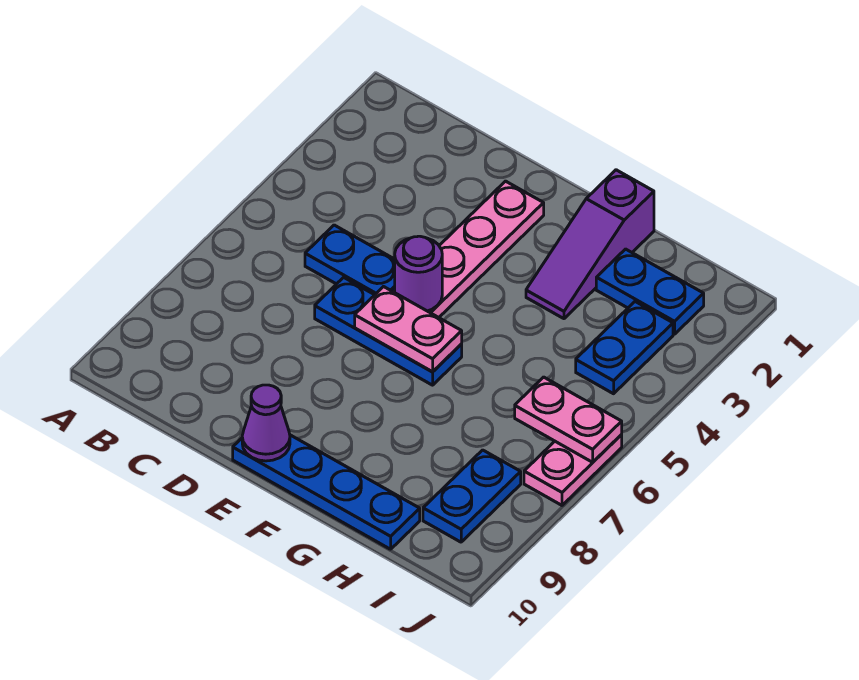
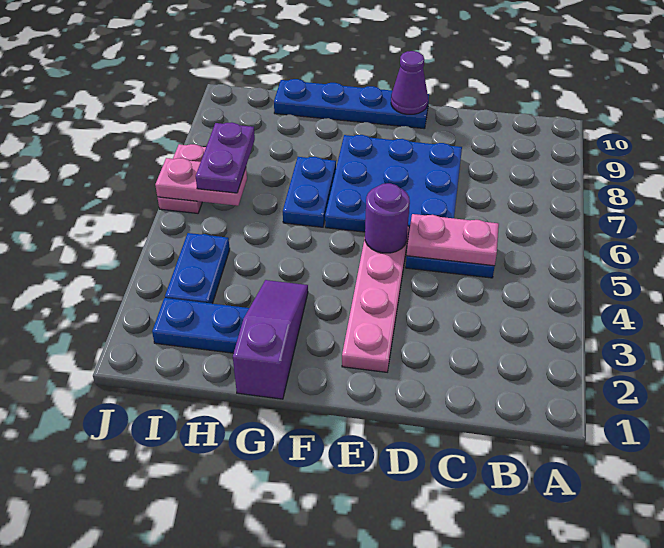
blue 1x3 plate [315,277,462,385] -> blue 3x3 plate [325,135,462,237]
pink 1x2 plate [355,287,462,372] -> pink 1x2 plate moved to [407,214,499,266]
none -> purple 1x2 plate [196,122,255,193]
blue 1x2 plate [423,450,521,542] -> blue 1x2 plate moved to [283,157,336,227]

